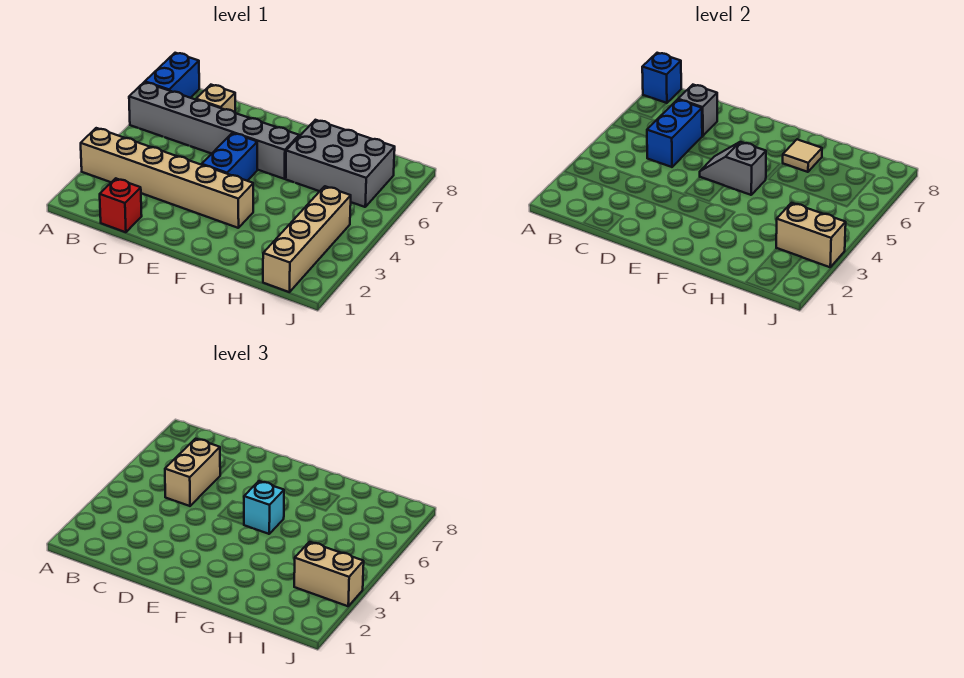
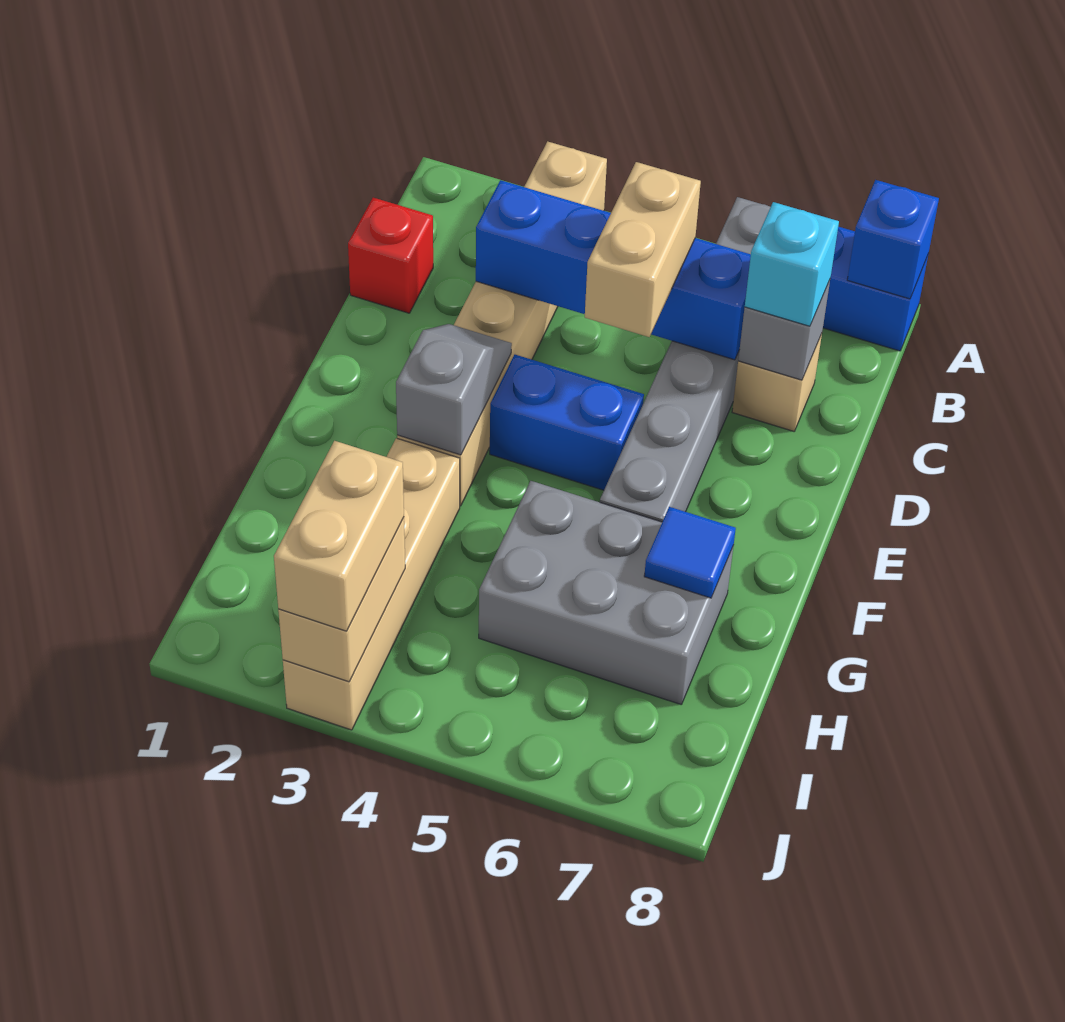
blue 1x2 brick [647,100,702,167] -> blue 1x4 brick [476,180,751,360]
tan 1x2 brick [165,439,221,506] -> tan 1x2 brick turned to [585,162,701,337]
grey 1x2 slope [700,142,766,195] -> grey 1x2 slope moved to [396,324,512,455]
cyan 1x1 brick [244,481,284,534] -> cyan 1x1 brick moved to [745,202,839,326]
grey 2x3 brick [286,120,395,207] -> grey 2x3 brick turned to [479,481,734,705]
tan 1x1 tile [783,139,822,172] -> blue 1x1 tile [644,507,736,598]
tan 1x4 brick [263,186,351,292] -> tan 1x4 brick turned to [283,438,460,730]

